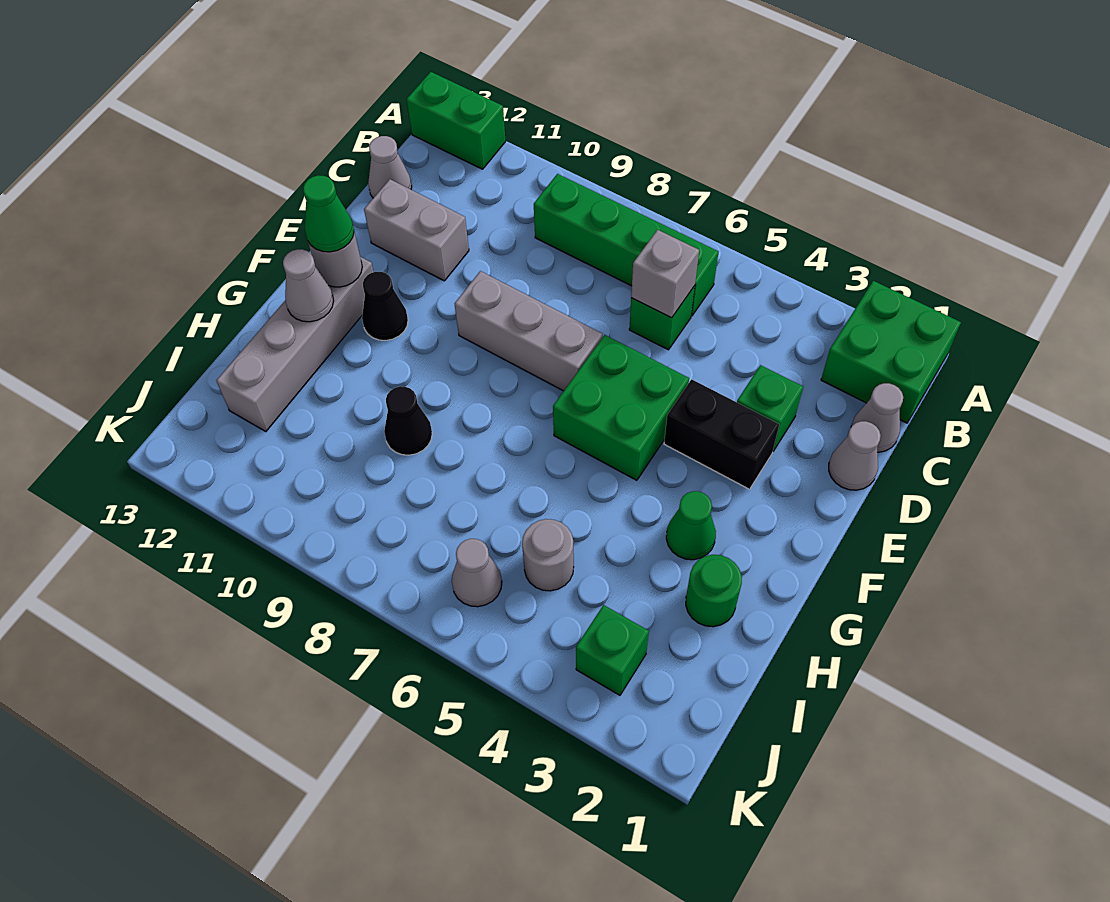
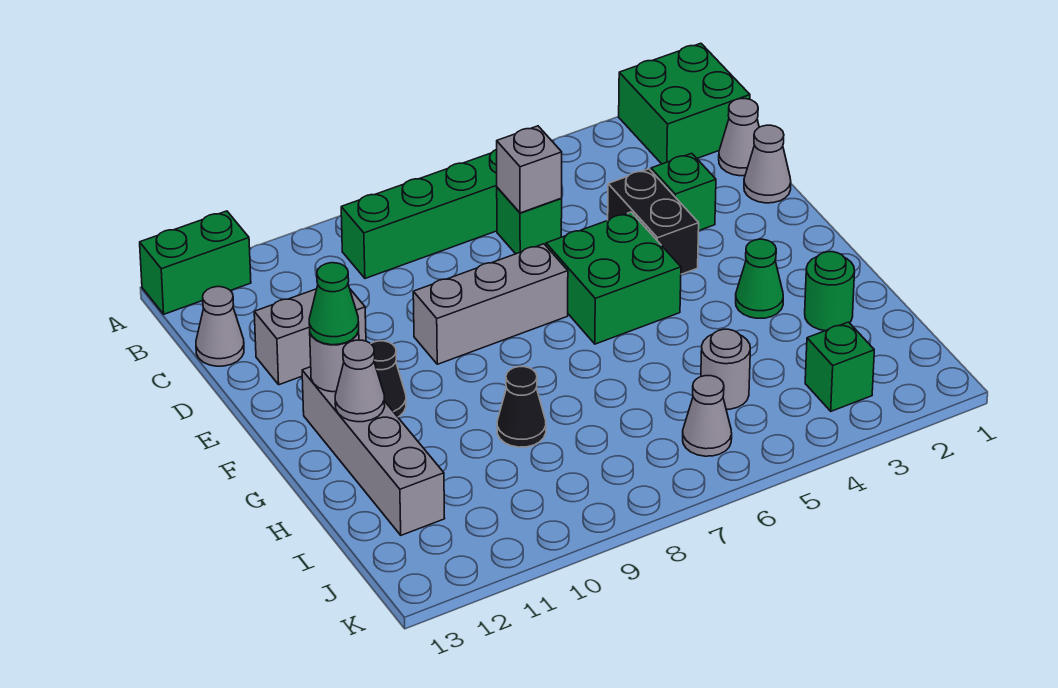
black 1x2 brick [664,379,779,489] -> black 1x2 brick turned to [608,169,699,274]

